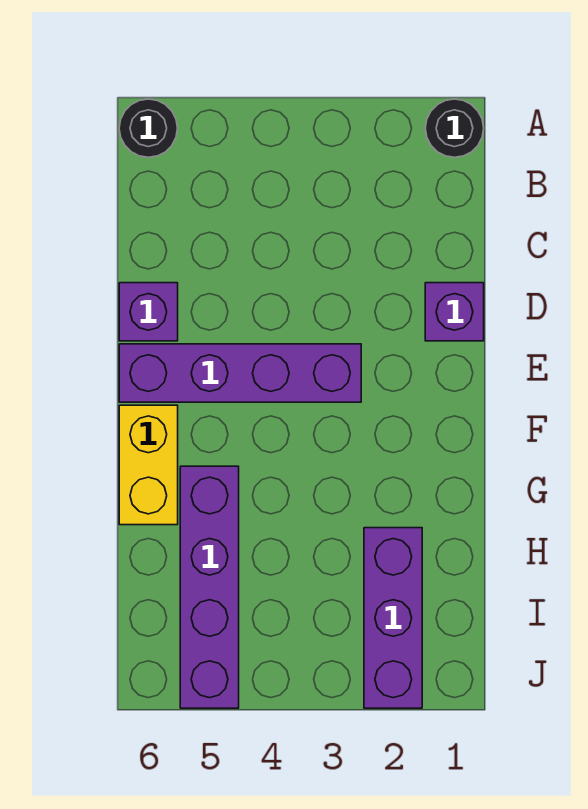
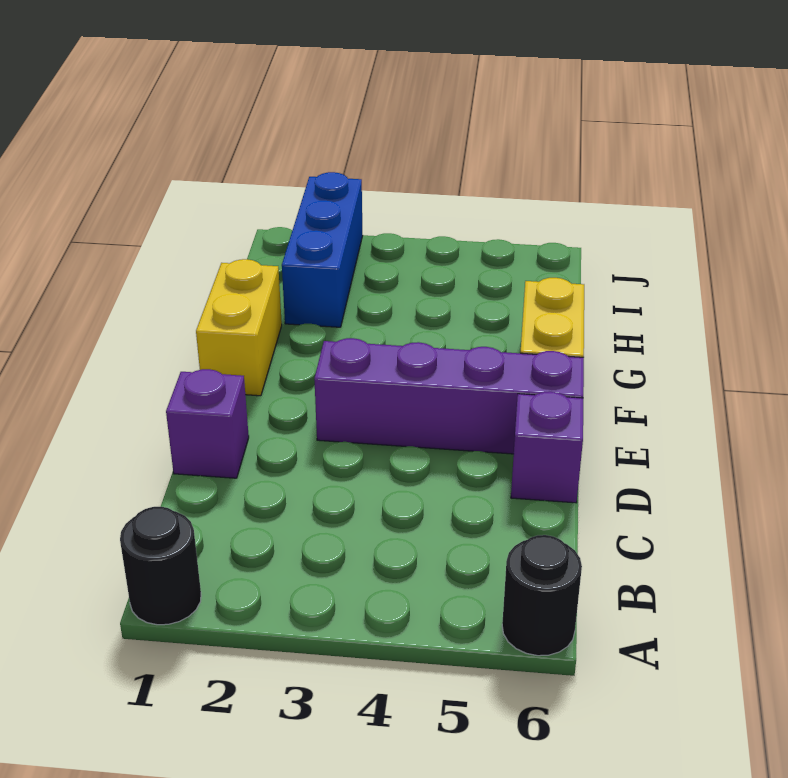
none -> yellow 1x2 brick [196,259,282,396]
purple 1x4 brick [180,466,239,708] -> none
purple 1x3 brick [364,528,422,708] -> blue 1x3 brick [282,172,363,327]

